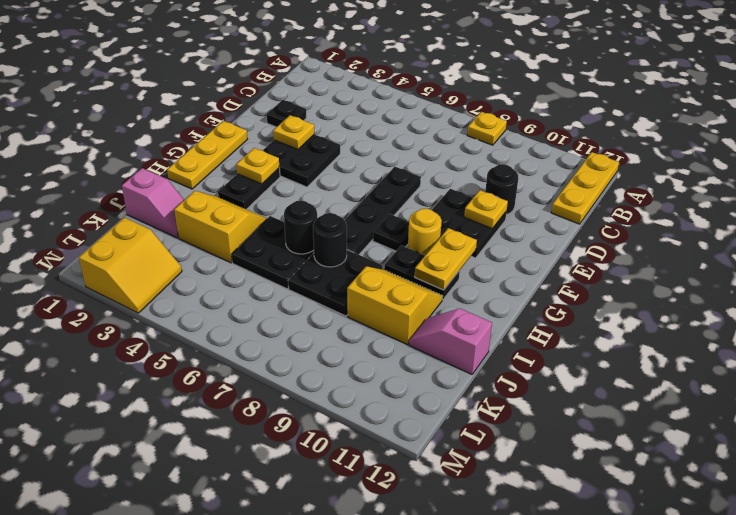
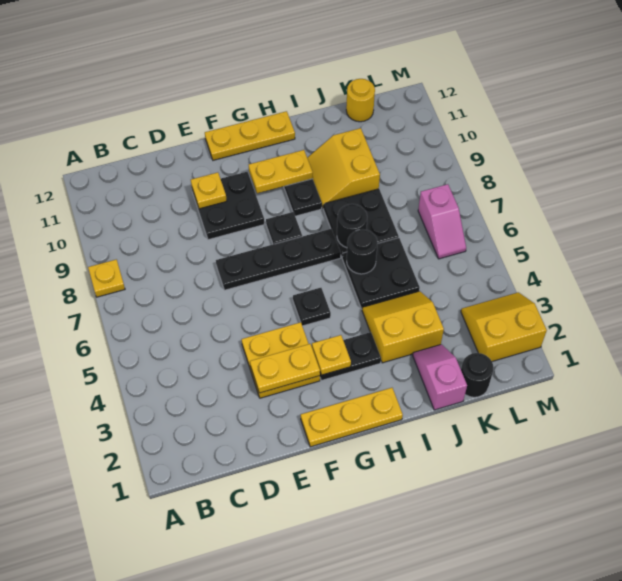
yellow 1x3 plate [551,152,619,224] -> yellow 1x3 plate moved to [205,111,295,160]
black 1x1 plate [267,100,306,127] -> black 1x1 plate moved to [293,288,331,326]
black 1x1 round brick [485,164,518,215] -> black 1x1 round brick moved to [461,353,494,397]
black 2x2 plate [263,134,340,187] -> yellow 2x2 plate [242,322,320,398]
yellow 1x1 plate [273,115,315,149] -> yellow 1x2 plate [250,344,320,393]
yellow 1x1 round brick [408,209,442,255] -> yellow 1x1 round brick moved to [346,79,375,122]
yellow 2x2 slope [174,191,267,263] -> yellow 2x2 slope turned to [362,291,444,363]
pink 1x2 slope [409,309,492,374] -> pink 1x2 slope moved to [418,184,466,259]

